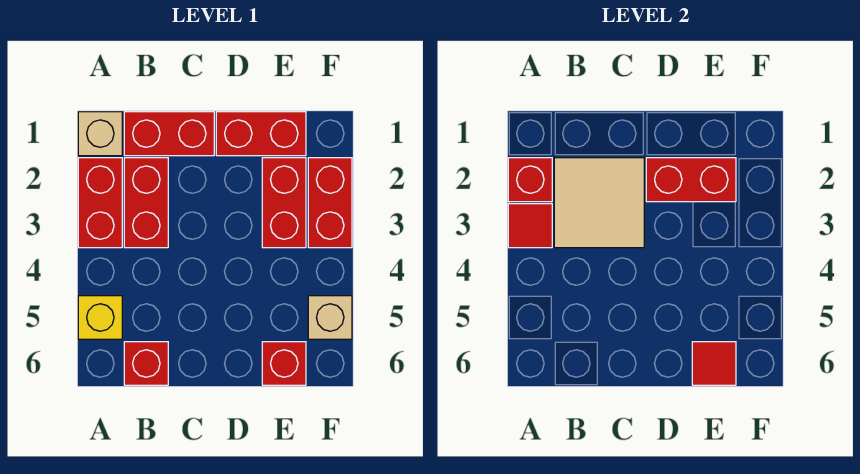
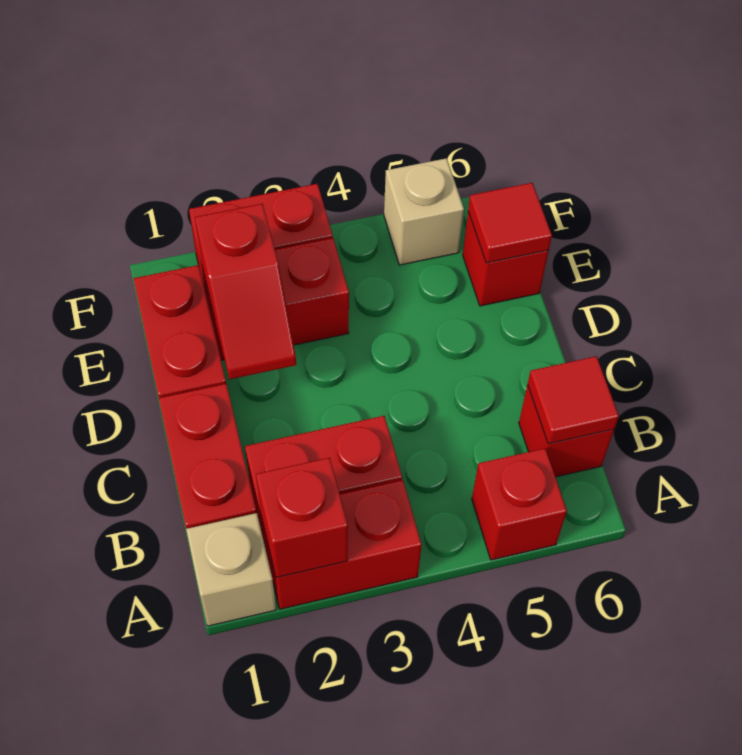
red 1x1 tile [508,204,552,248] -> red 1x1 tile moved to [528,356,619,444]
yellow 1x1 brick [78,296,122,339] -> red 1x1 brick [472,448,567,560]
tan 2x2 tile [554,158,644,248] -> none
red 1x2 brick [646,158,736,202] -> red 1x2 slope [195,204,296,379]

